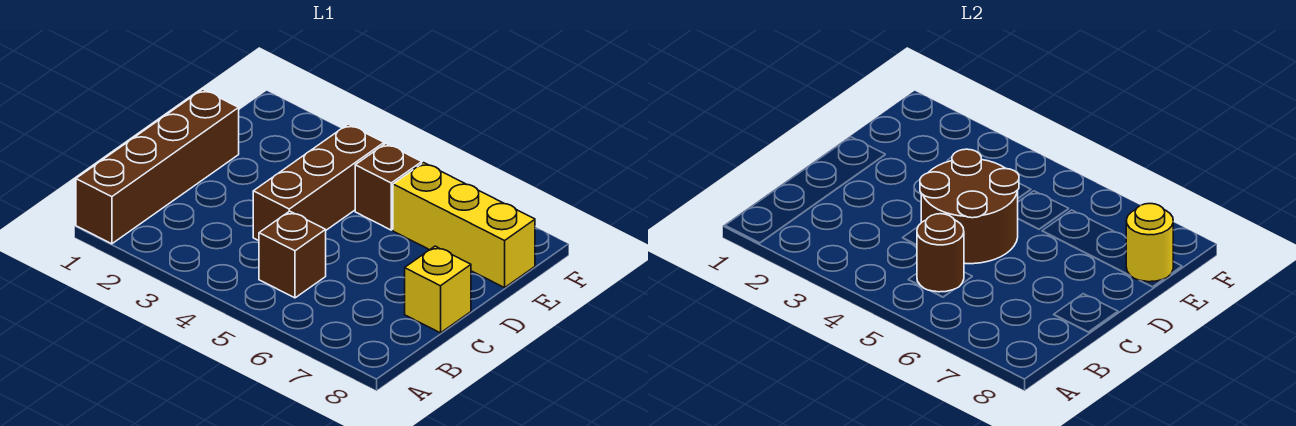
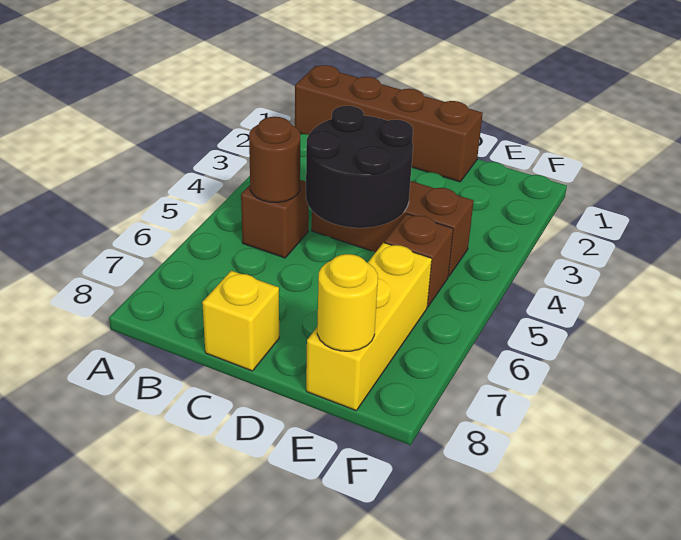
brown 2x2 round brick [920,149,1019,264] -> black 2x2 round brick [306,106,413,228]

